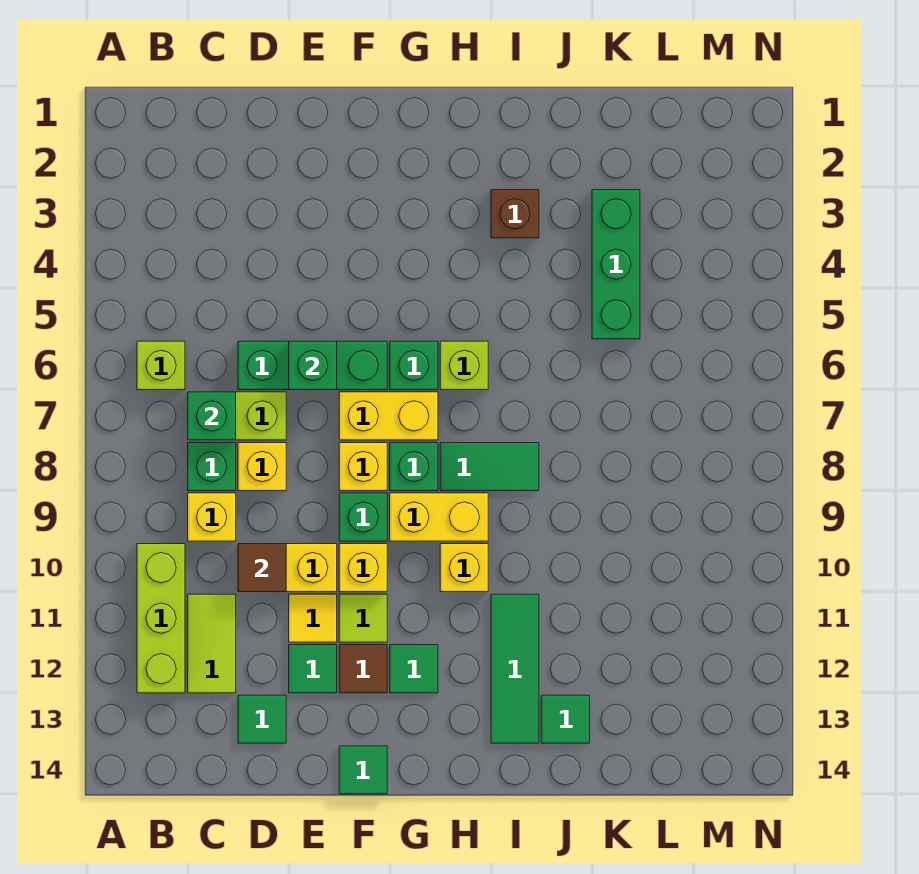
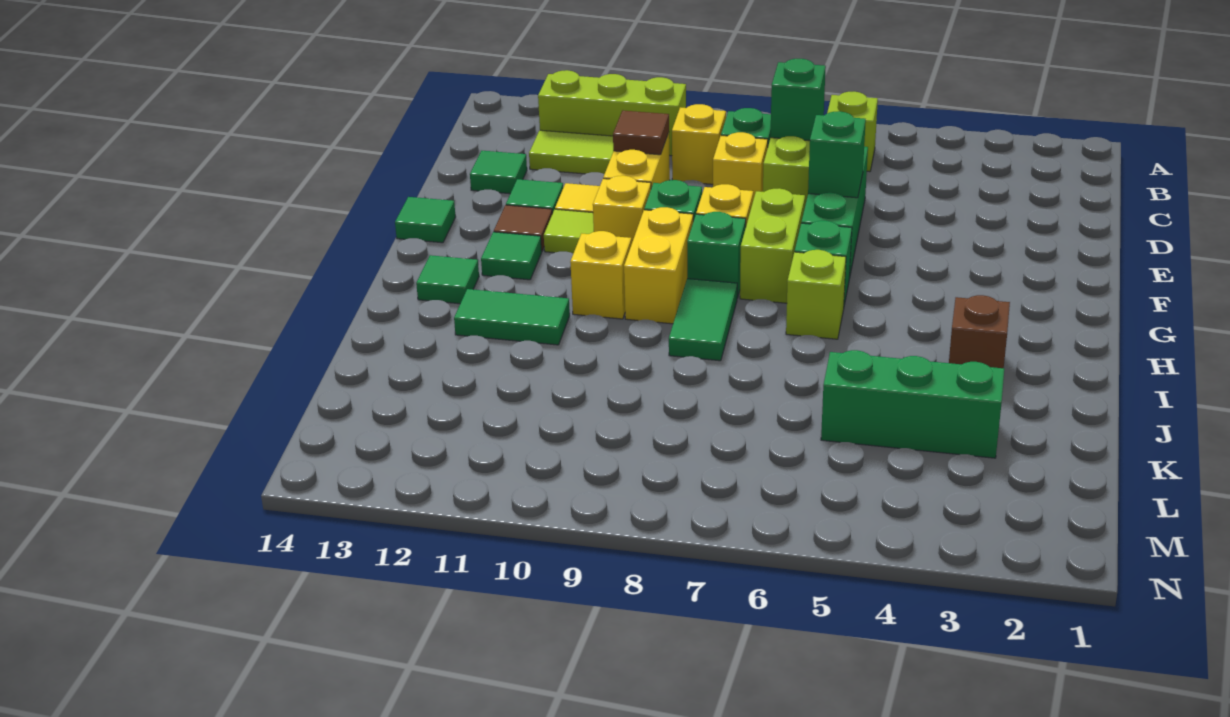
yellow 1x2 brick [339,392,438,440] -> lime 1x2 brick [740,188,805,303]
green 1x3 tile [491,594,539,743] -> green 1x2 tile [454,289,570,345]
green 1x1 tile [541,695,590,743] -> green 1x1 tile moved to [416,255,479,304]

